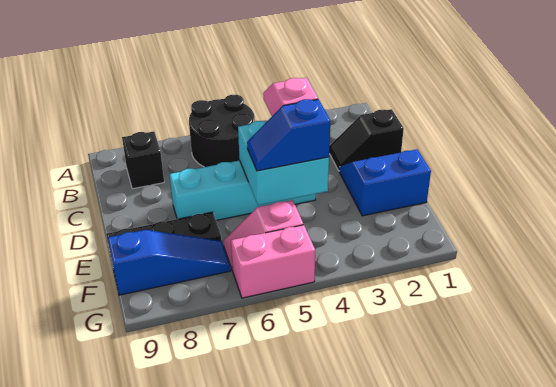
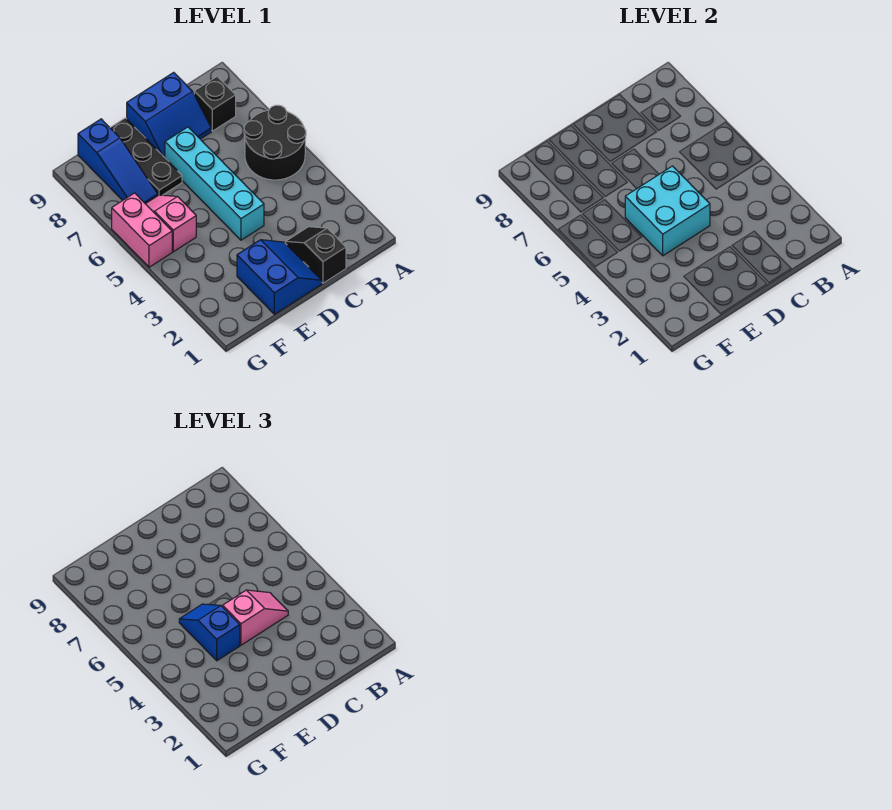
none -> blue 2x2 slope [127,72,211,158]

